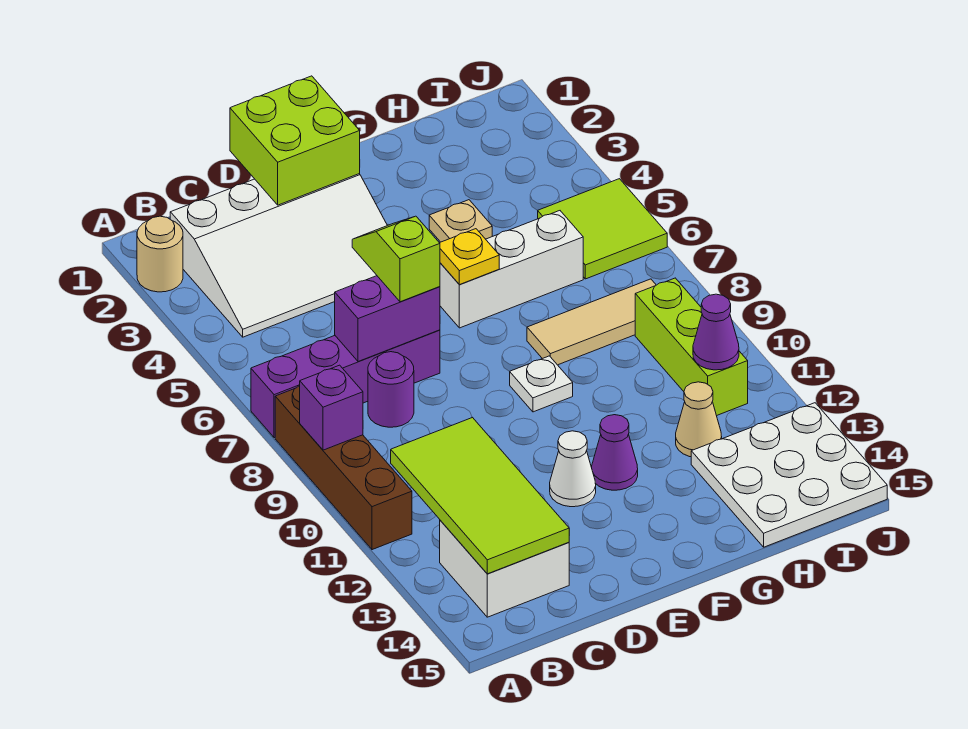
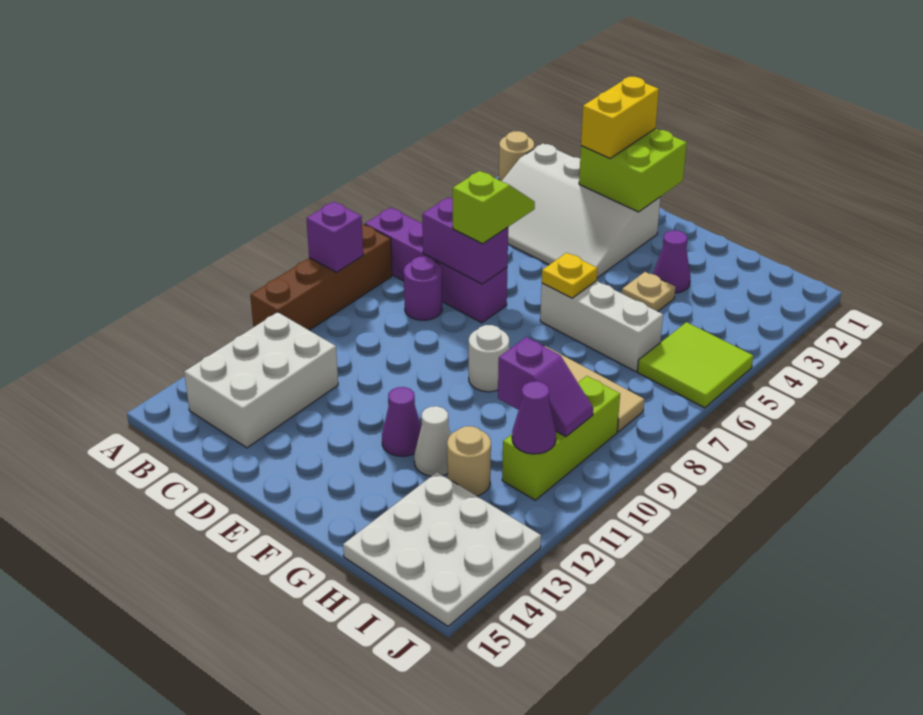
lime 2x4 tile [391,418,569,574] -> none
white 2x2 brick [440,520,569,617] -> white 2x3 brick [184,312,338,448]
none -> yellow 1x2 brick [581,77,659,158]
white 1x1 cone [550,431,596,507] -> white 1x1 cone moved to [414,406,451,476]
white 1x1 plate [510,356,573,412] -> white 1x1 round brick [469,325,509,392]
none -> purple 1x1 cone [653,230,691,293]
none -> purple 1x2 slope [498,337,593,437]
tan 1x1 cone [676,382,722,457] -> tan 1x1 round brick [447,426,491,496]

